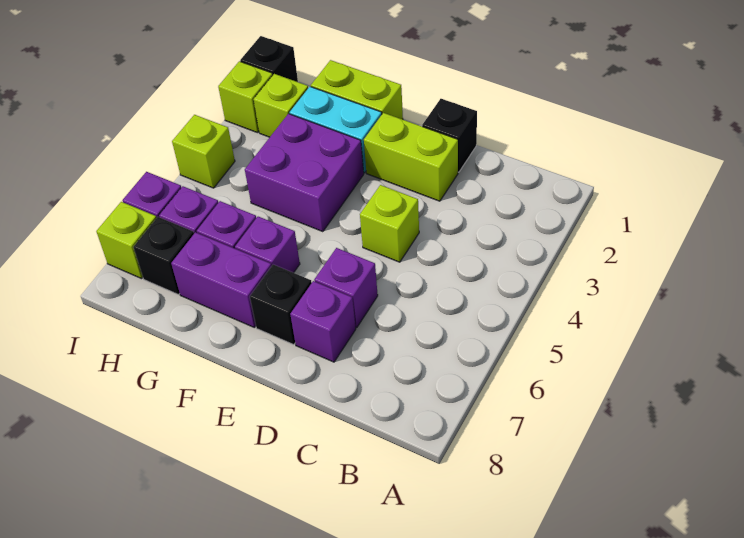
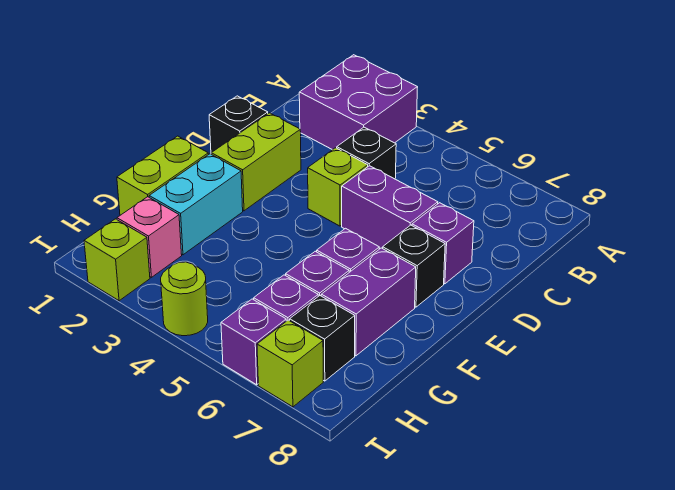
purple 1x1 brick [314,248,378,328] -> purple 1x2 brick [342,166,438,248]
purple 2x2 brick [245,114,364,232] -> purple 2x2 brick moved to [299,55,418,150]
lime 1x1 brick [254,74,308,137] -> pink 1x1 brick [117,197,182,277]
black 1x1 brick [240,36,298,82] -> black 1x1 brick moved to [337,127,396,179]
lime 1x1 brick [172,115,235,188] -> lime 1x1 round brick [161,262,208,336]

